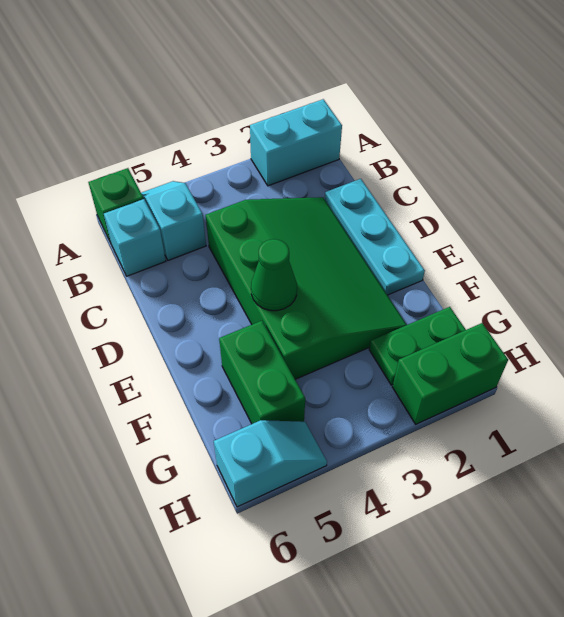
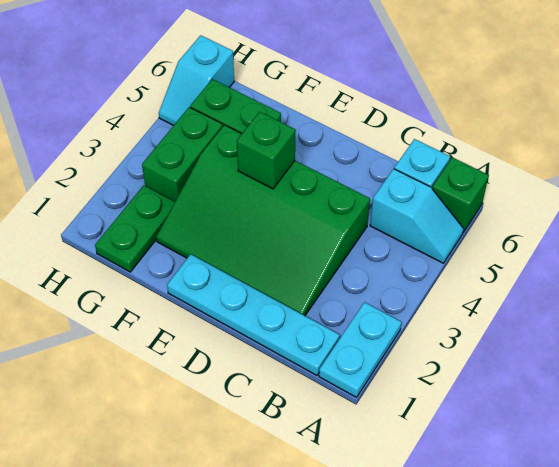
cyan 1x2 brick [250,99,342,186] -> cyan 1x2 plate [319,302,401,397]
cyan 1x3 plate [325,179,425,295] -> cyan 1x4 plate [167,254,340,375]
green 1x1 cone [251,239,297,311] -> green 1x1 brick [237,112,296,189]
green 1x2 brick [393,323,508,424] -> green 1x2 brick moved to [142,107,223,201]

